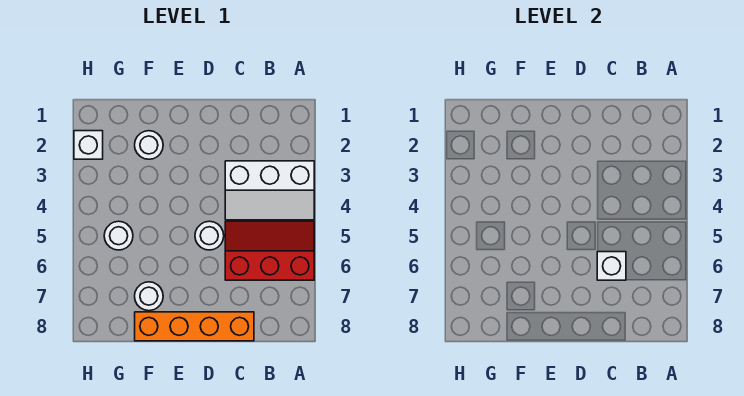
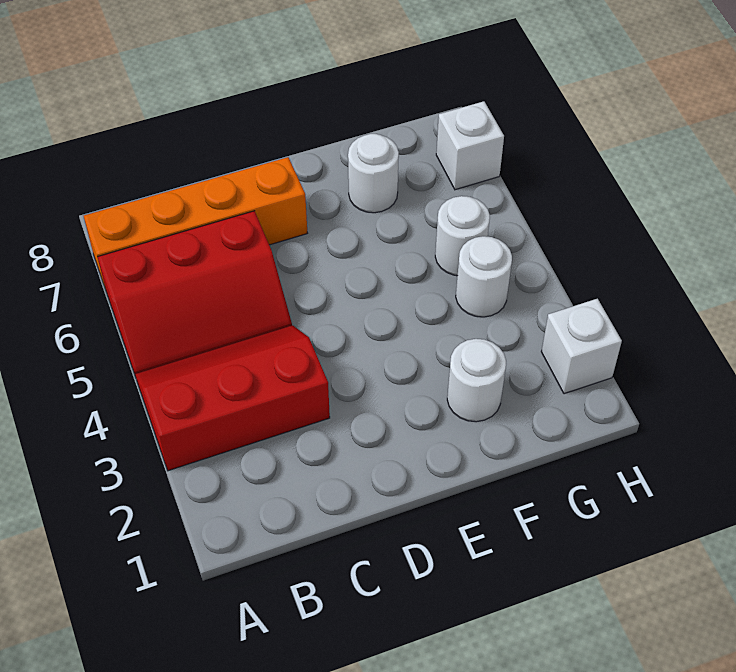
white 2x3 slope [225,161,314,220] -> red 2x3 slope [135,325,330,471]
white 1x1 brick [597,252,626,280] -> white 1x1 brick moved to [436,101,504,190]
orange 1x4 brick [135,312,254,341] -> orange 1x4 brick moved to [84,157,307,289]
white 1x1 round brick [195,221,224,250] -> white 1x1 round brick moved to [456,236,512,317]

